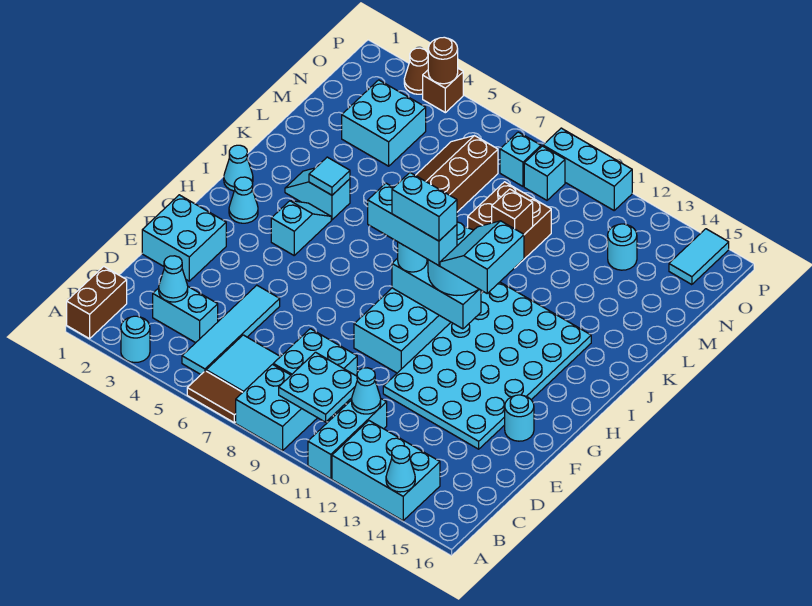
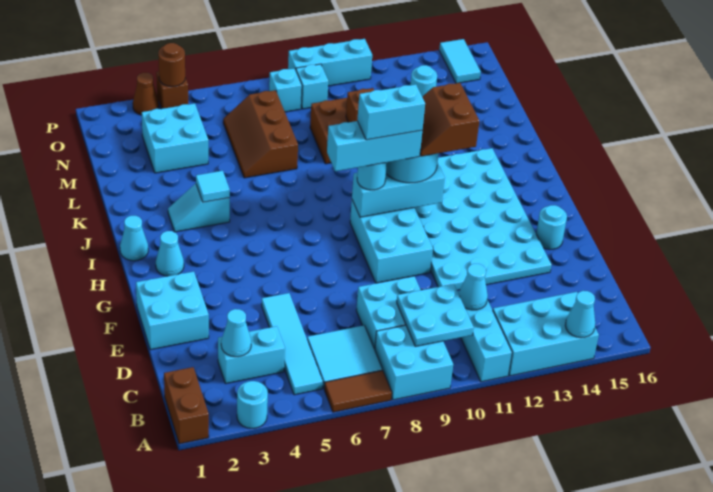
cyan 1x2 slope [271,201,331,255] -> none
cyan 2x2 slope [440,221,524,293] -> brown 2x2 slope [420,83,479,156]

